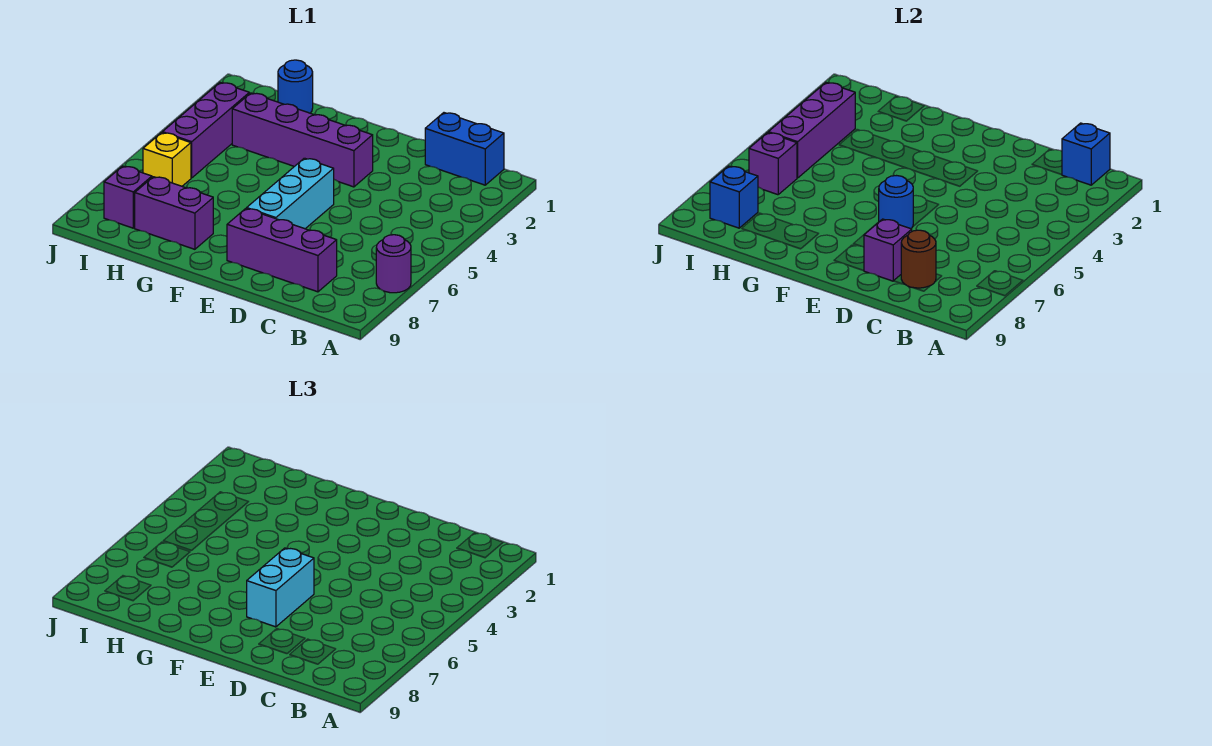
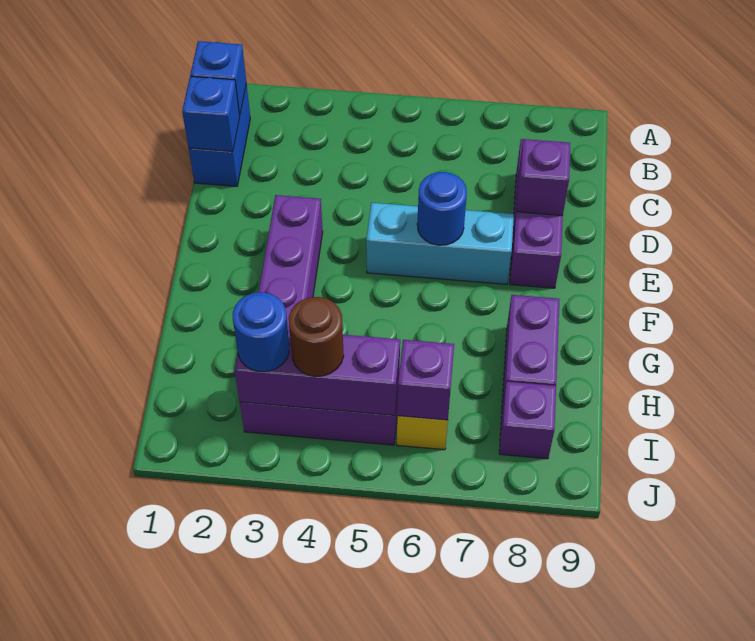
purple 1x1 round brick [376,235,411,293] -> none
brown 1x1 round brick [901,230,936,288] -> brown 1x1 round brick moved to [289,297,344,376]
cyan 1x2 brick [247,548,314,627] -> none
blue 1x1 round brick [278,60,313,113] -> blue 1x1 round brick moved to [233,292,289,372]
blue 1x1 brick [710,166,758,228] -> blue 1x1 brick moved to [182,76,240,152]

